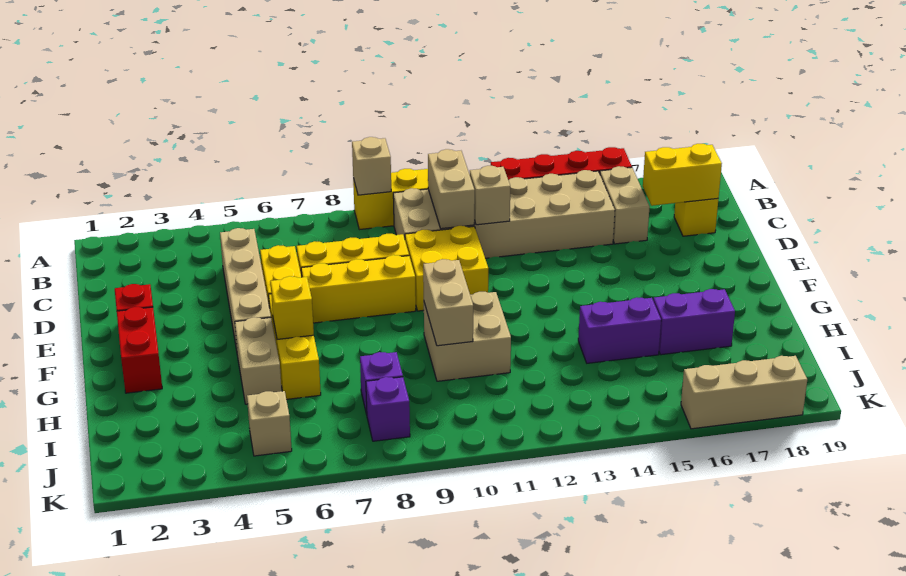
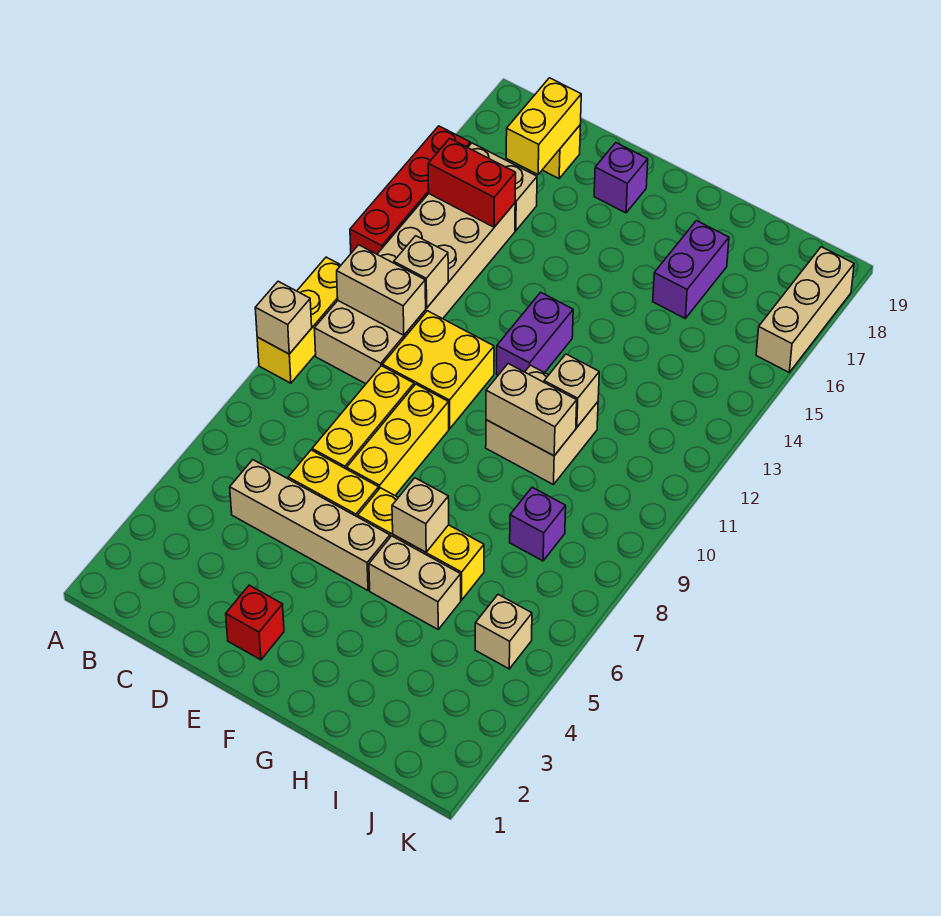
red 1x2 brick [117,307,162,393] -> red 1x2 brick moved to [428,138,516,227]
yellow 1x1 brick [271,276,314,339] -> tan 1x1 brick [392,478,449,552]
none -> tan 1x1 brick [544,354,599,427]
purple 1x2 brick [578,297,661,363] -> purple 1x2 brick moved to [497,292,573,375]
purple 1x1 brick [366,377,410,441] -> purple 1x1 brick moved to [594,143,648,213]

